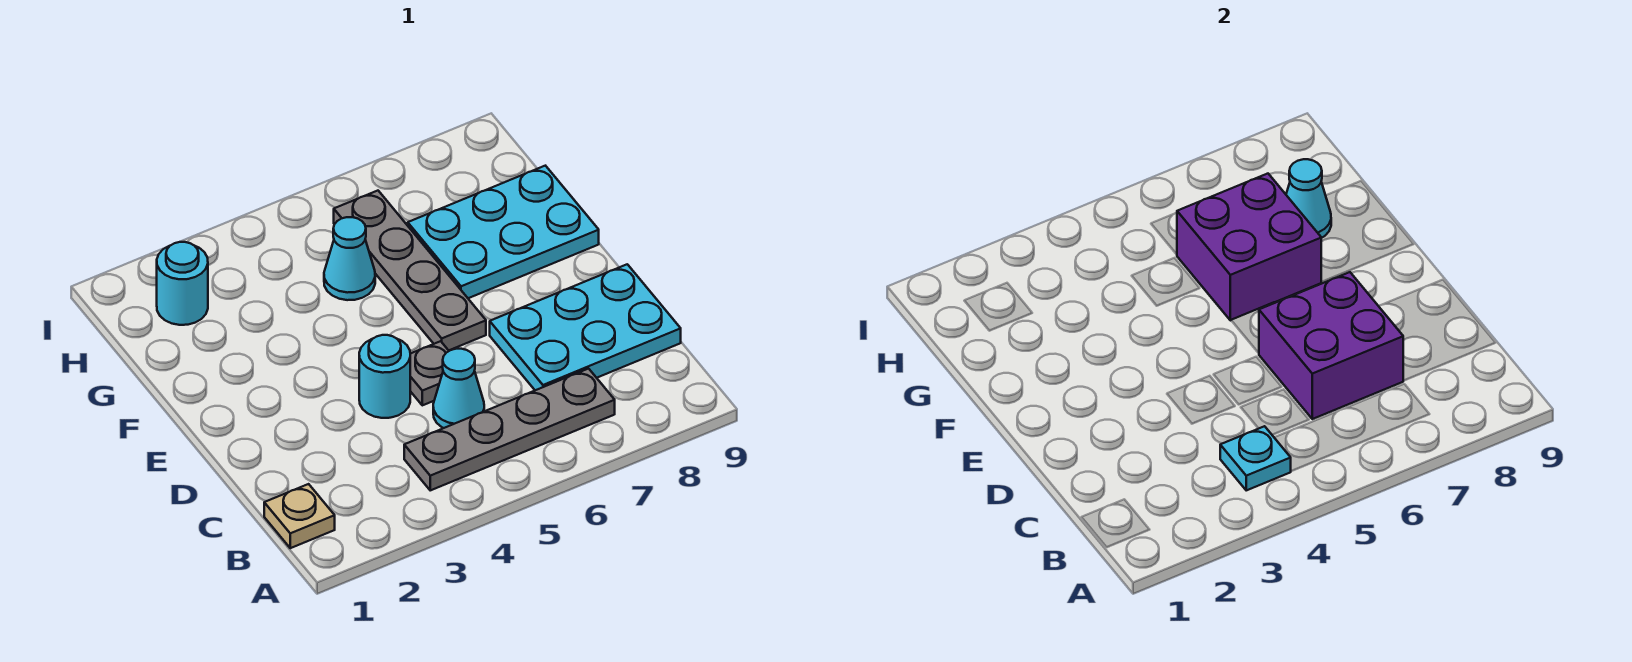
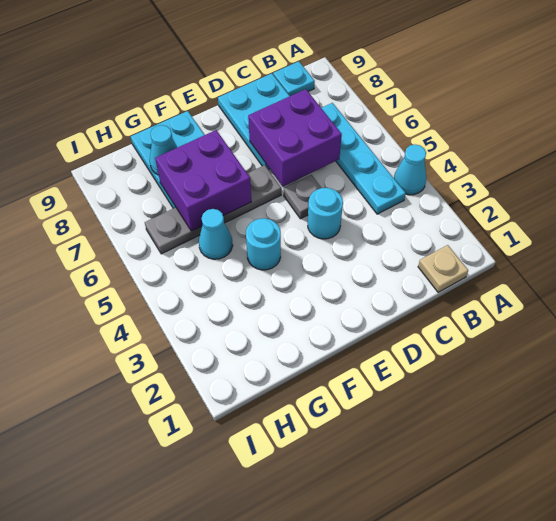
grey 1x4 plate [404,369,615,490] -> cyan 1x4 plate [322,103,406,214]
cyan 1x1 plate [1220,426,1291,490] -> cyan 1x1 plate moved to [273,61,315,96]
cyan 1x1 cone [433,349,484,428] -> cyan 1x1 cone moved to [394,144,426,195]
cyan 1x1 round brick [157,242,208,325] -> cyan 1x1 round brick moved to [246,218,281,270]

